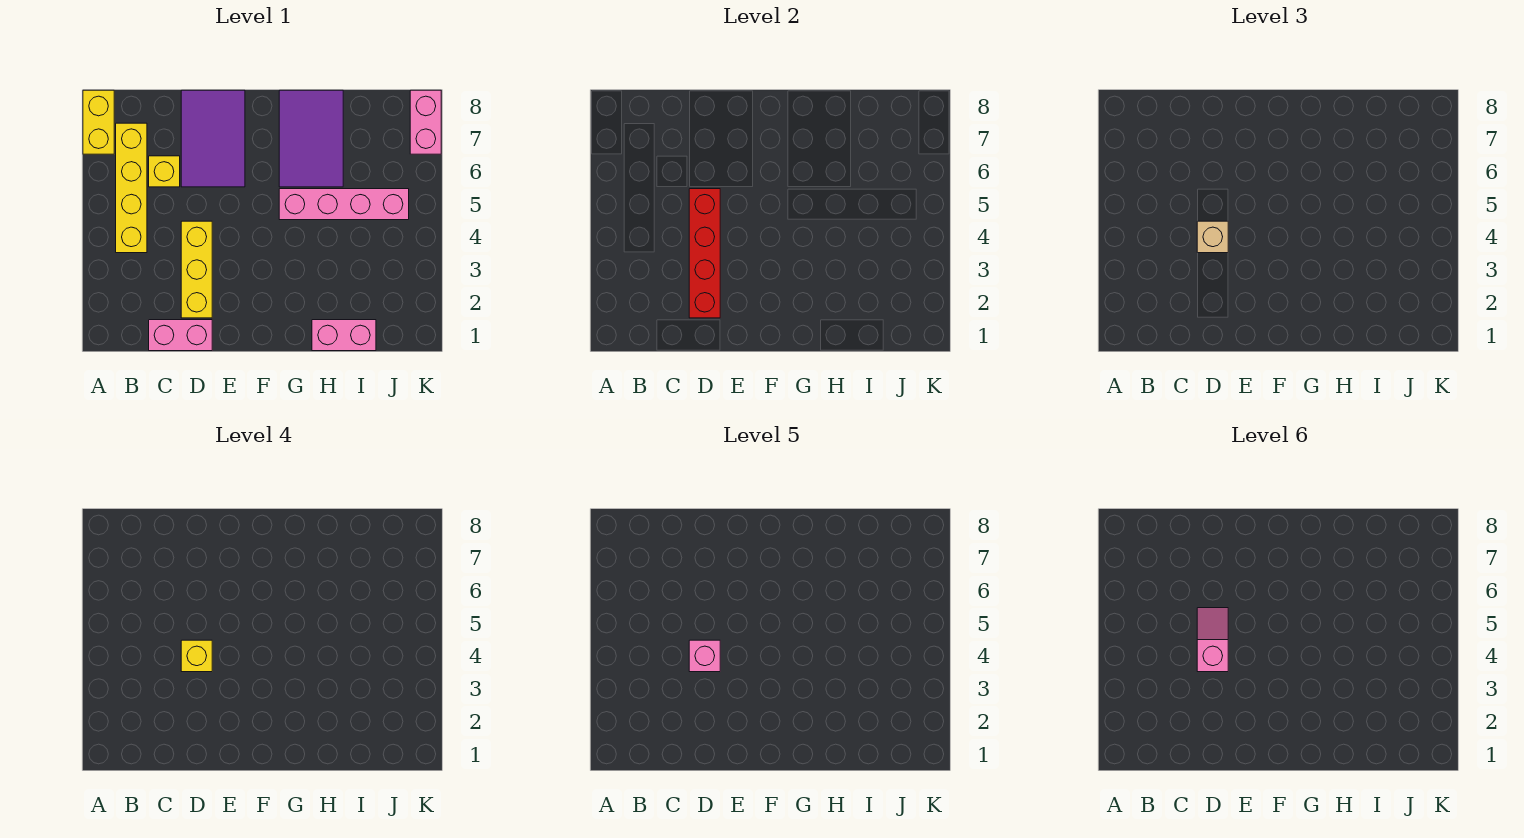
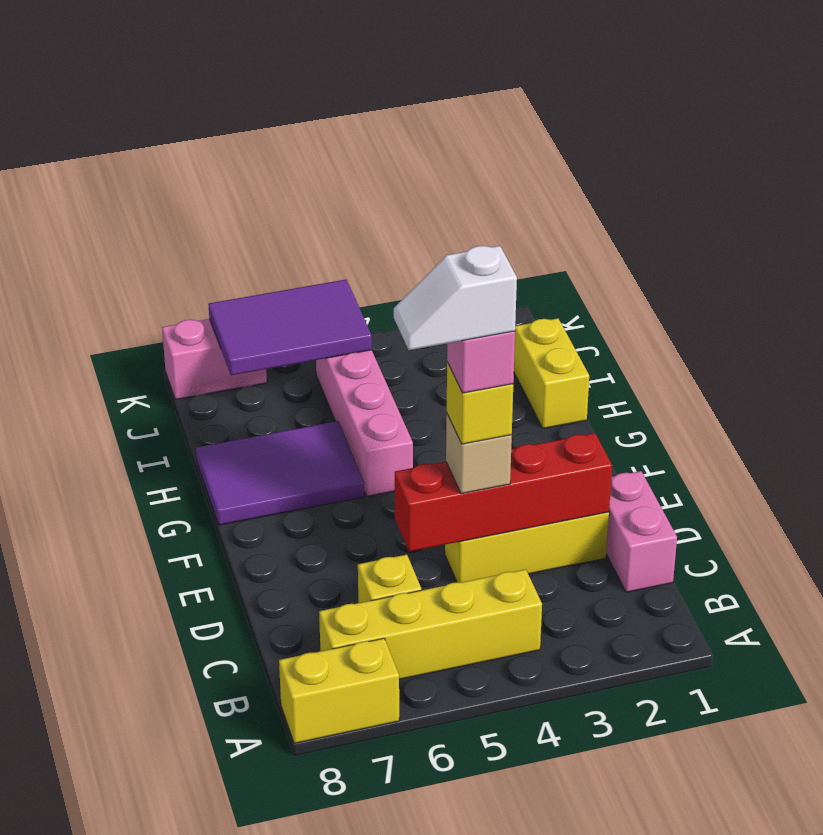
pink 1x2 slope [1197,608,1228,672] -> white 1x2 slope [394,246,517,350]
purple 2x3 tile [181,90,245,187] -> purple 2x3 tile moved to [208,280,372,375]
pink 1x2 brick [312,320,376,351] -> yellow 1x2 brick [514,318,589,429]

